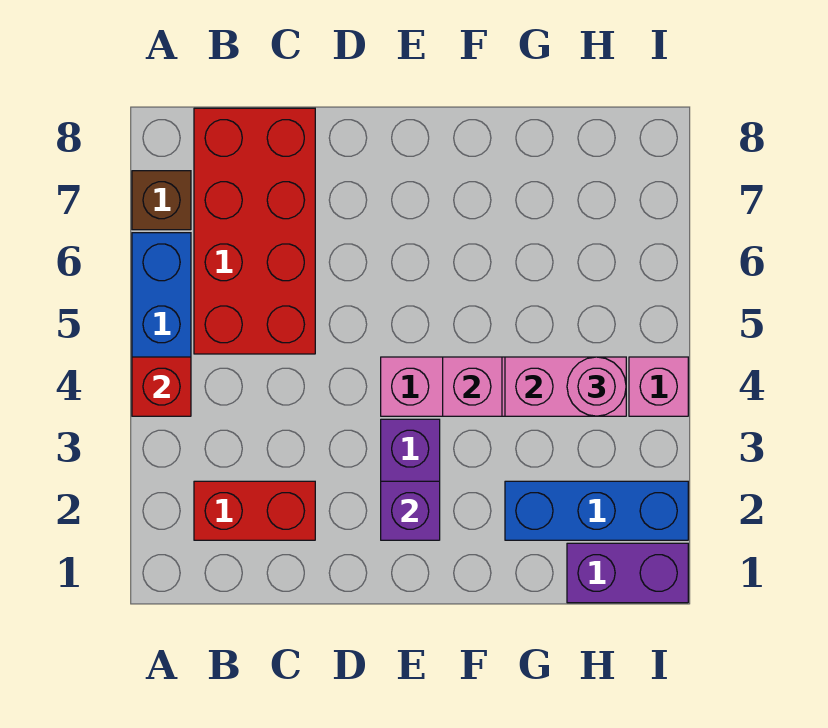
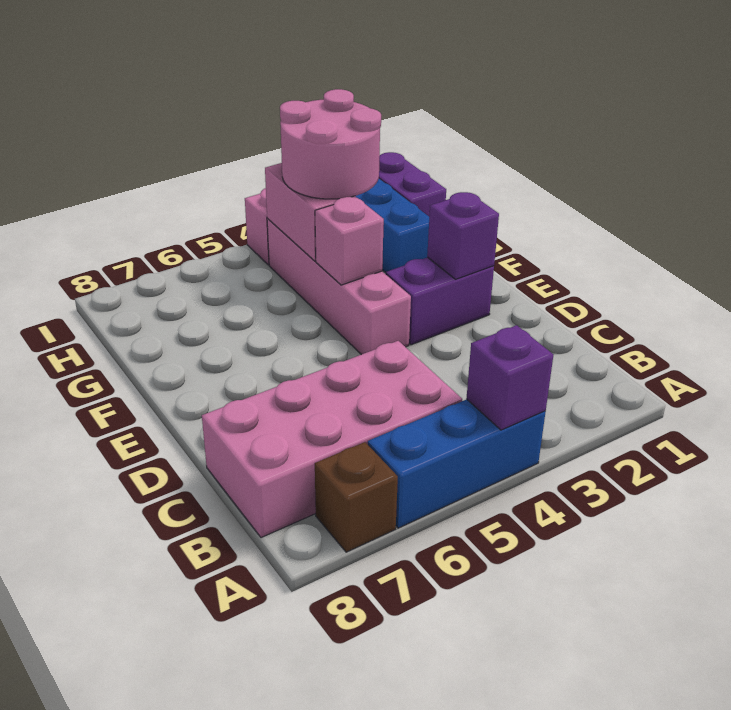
red 1x1 brick [132,357,191,416] -> purple 1x1 brick [466,325,553,430]
red 1x2 brick [194,481,315,540] -> none
red 2x4 brick [194,108,315,354] -> pink 2x4 brick [202,341,462,538]
pink 1x1 round brick [567,357,626,416] -> pink 2x2 round brick [280,89,381,199]

